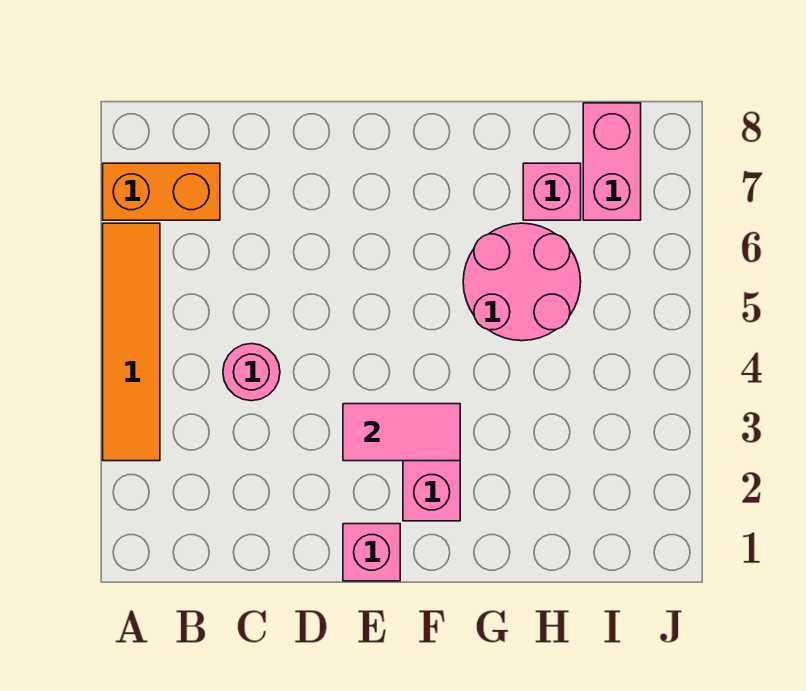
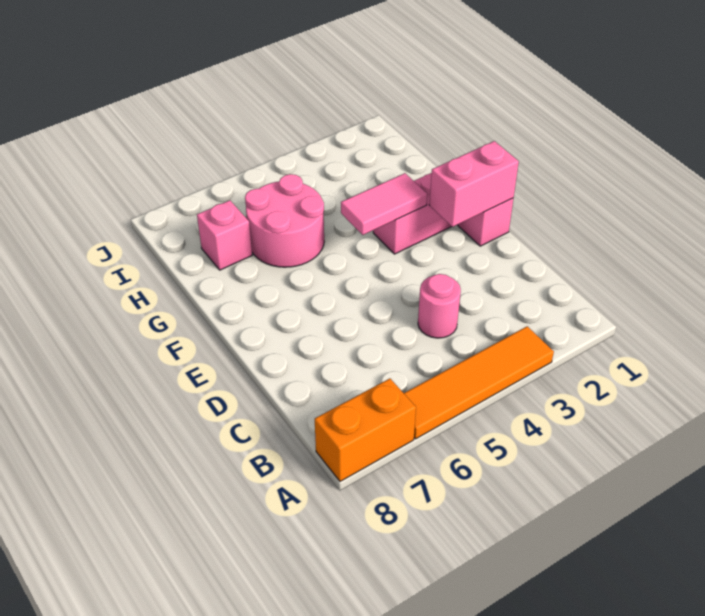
orange 1x2 brick [103,163,220,220] -> orange 1x2 brick turned to [315,379,416,481]
pink 1x2 tile [343,404,460,461] -> pink 1x2 tile turned to [341,173,427,235]
pink 1x2 brick [583,103,641,220] -> pink 1x2 brick moved to [429,141,519,227]

